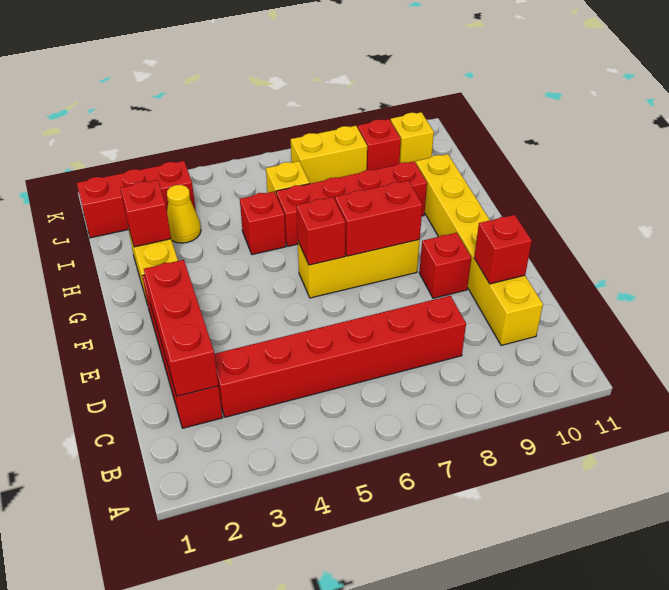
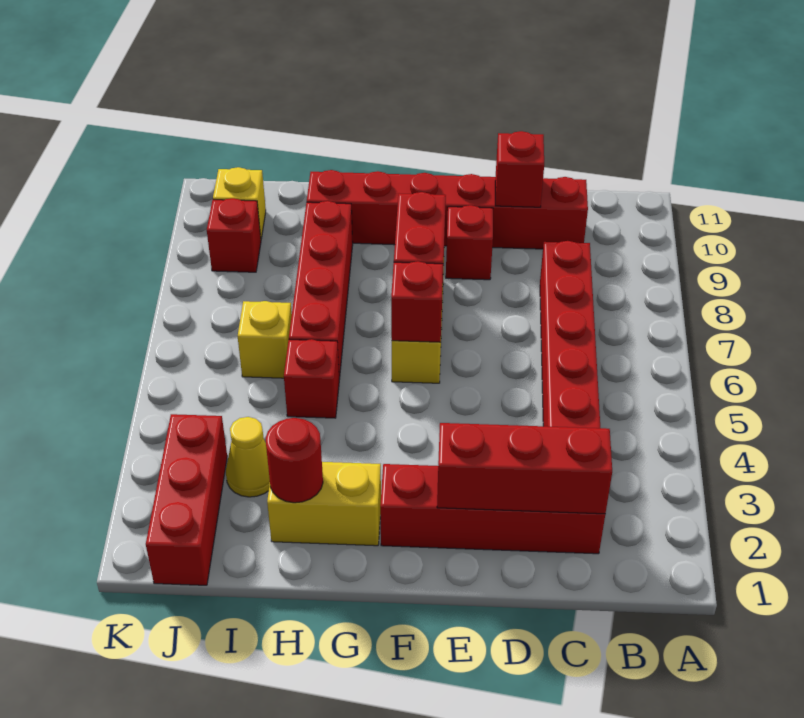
yellow 1x6 brick [416,154,543,346] -> red 1x6 brick [307,170,588,249]
red 1x1 brick [120,180,171,247] -> red 1x1 round brick [266,418,323,503]
yellow 1x2 brick [291,126,367,184] -> none

